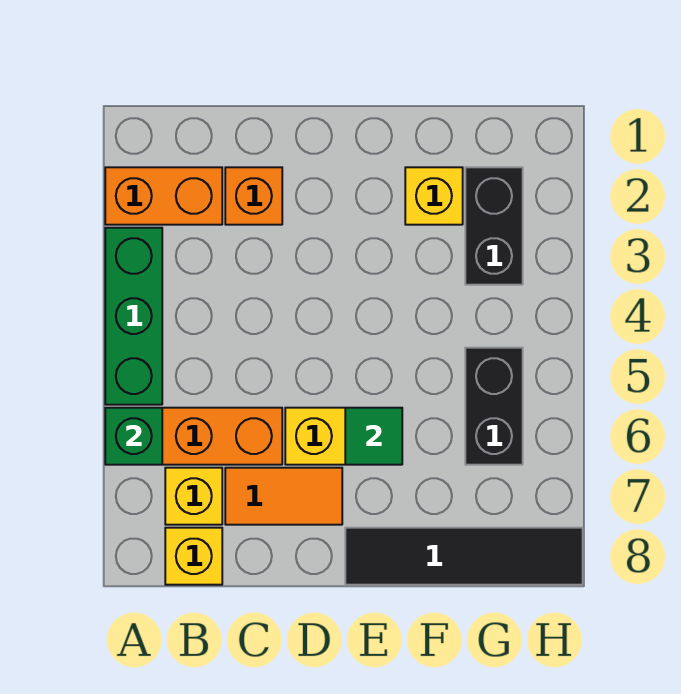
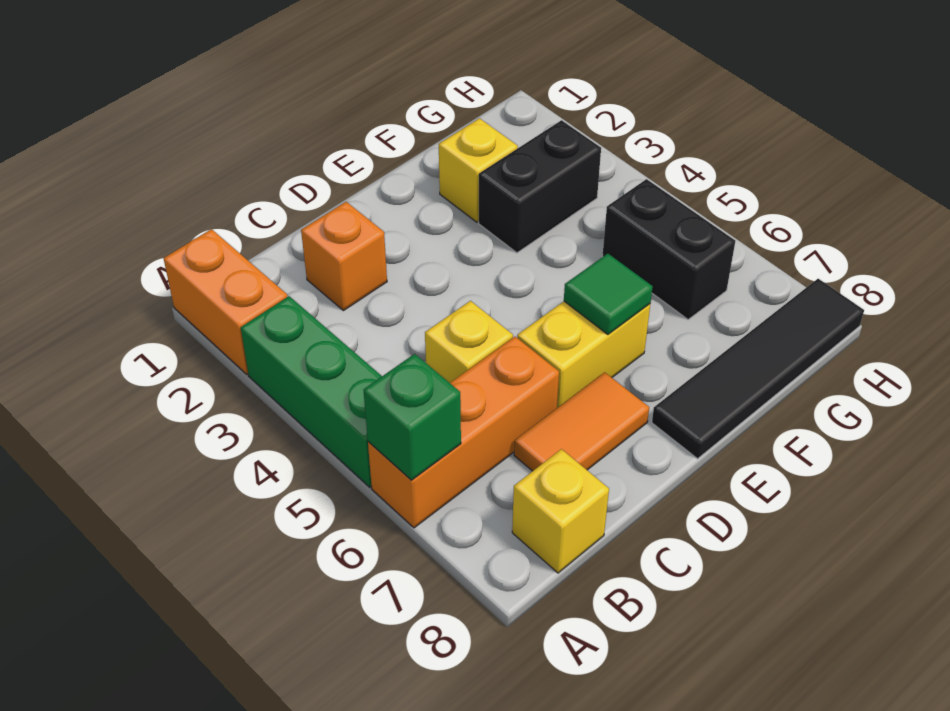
orange 1x2 brick [105,167,222,225] -> orange 1x2 brick turned to [163,229,287,374]
yellow 1x1 brick [165,468,222,525] -> yellow 1x1 brick moved to [425,301,513,383]
black 1x2 brick [465,167,523,285] -> black 1x2 brick turned to [479,120,601,253]

